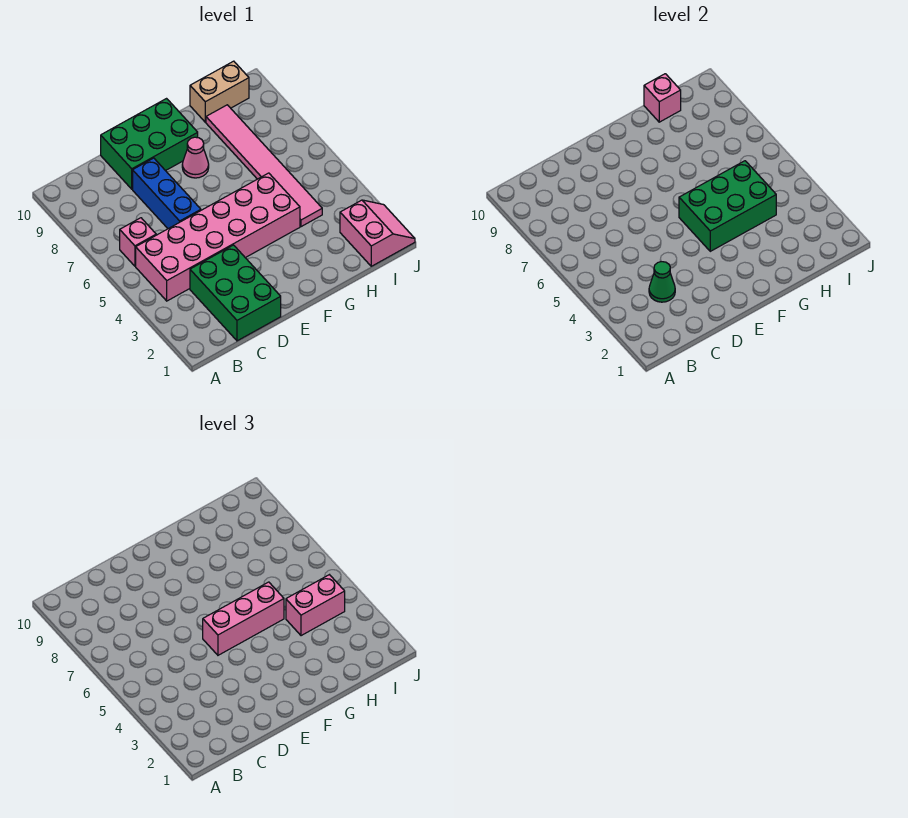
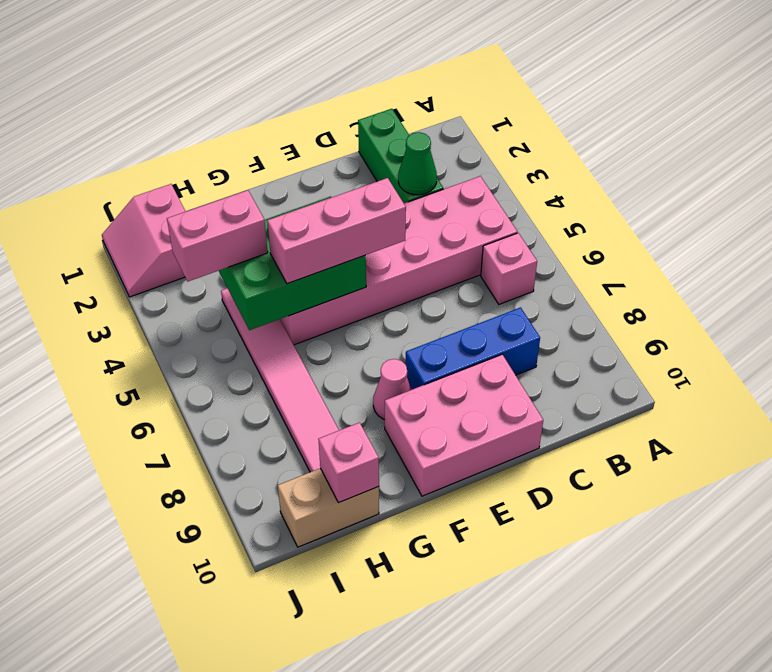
green 2x3 brick [190,245,281,341] -> green 1x3 brick [358,109,443,203]
blue 1x3 brick [133,158,201,229] -> blue 1x3 brick turned to [405,307,540,390]
green 2x3 brick [101,99,198,189] -> pink 2x3 brick [385,355,543,496]

